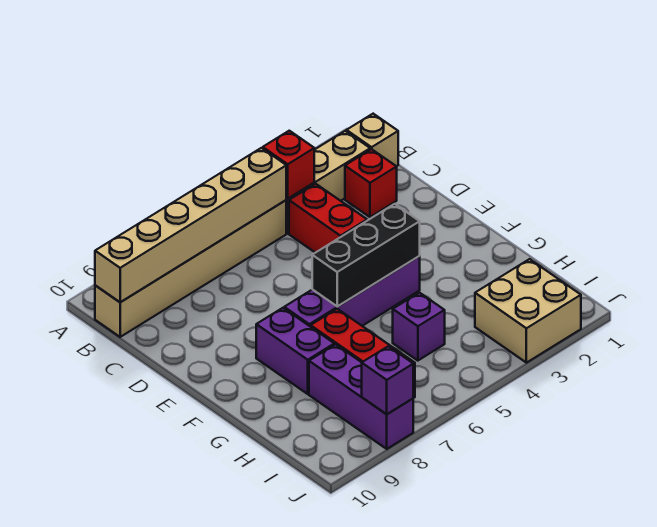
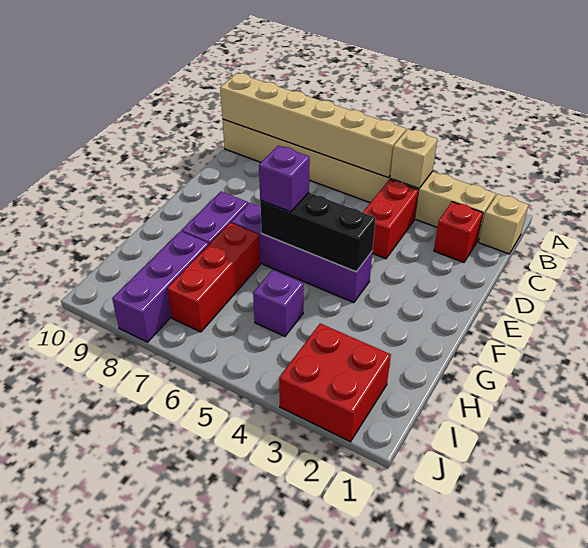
red 1x1 brick [263,131,314,199] -> tan 1x1 brick [390,129,437,188]
tan 2x2 brick [475,259,581,363] -> red 2x2 brick [279,324,391,442]
purple 1x1 brick [362,346,413,414] -> purple 1x1 brick moved to [259,145,310,212]

